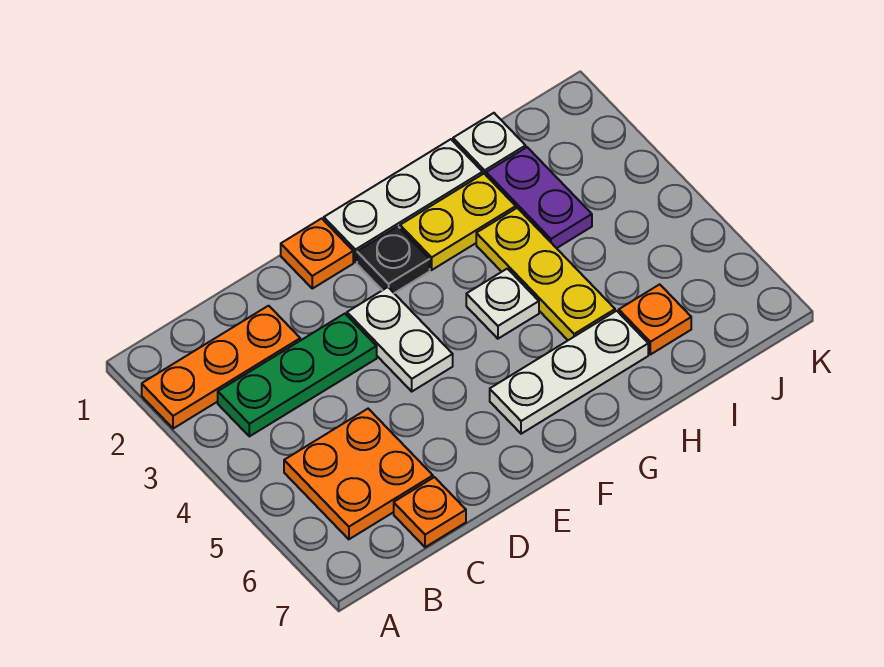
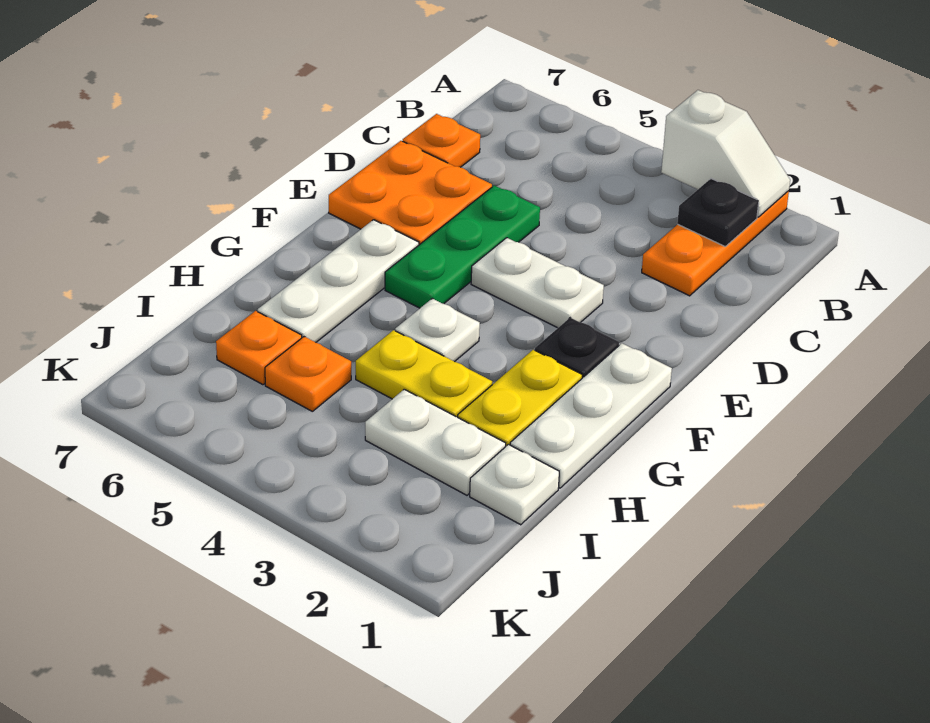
none -> white 1x2 slope [661,90,790,217]
none -> black 1x1 plate [677,179,759,246]
green 1x3 plate [218,314,377,436] -> green 1x3 plate moved to [385,185,540,308]
orange 2x2 plate [284,409,433,539] -> orange 2x2 plate moved to [329,141,492,245]
orange 1x1 plate [281,218,353,289] -> orange 1x1 plate moved to [265,337,351,412]
yellow 1x3 plate [476,208,615,340] -> yellow 1x2 plate [356,330,492,417]
purple 1x2 plate [486,147,592,248] -> white 1x2 plate [365,389,506,495]

